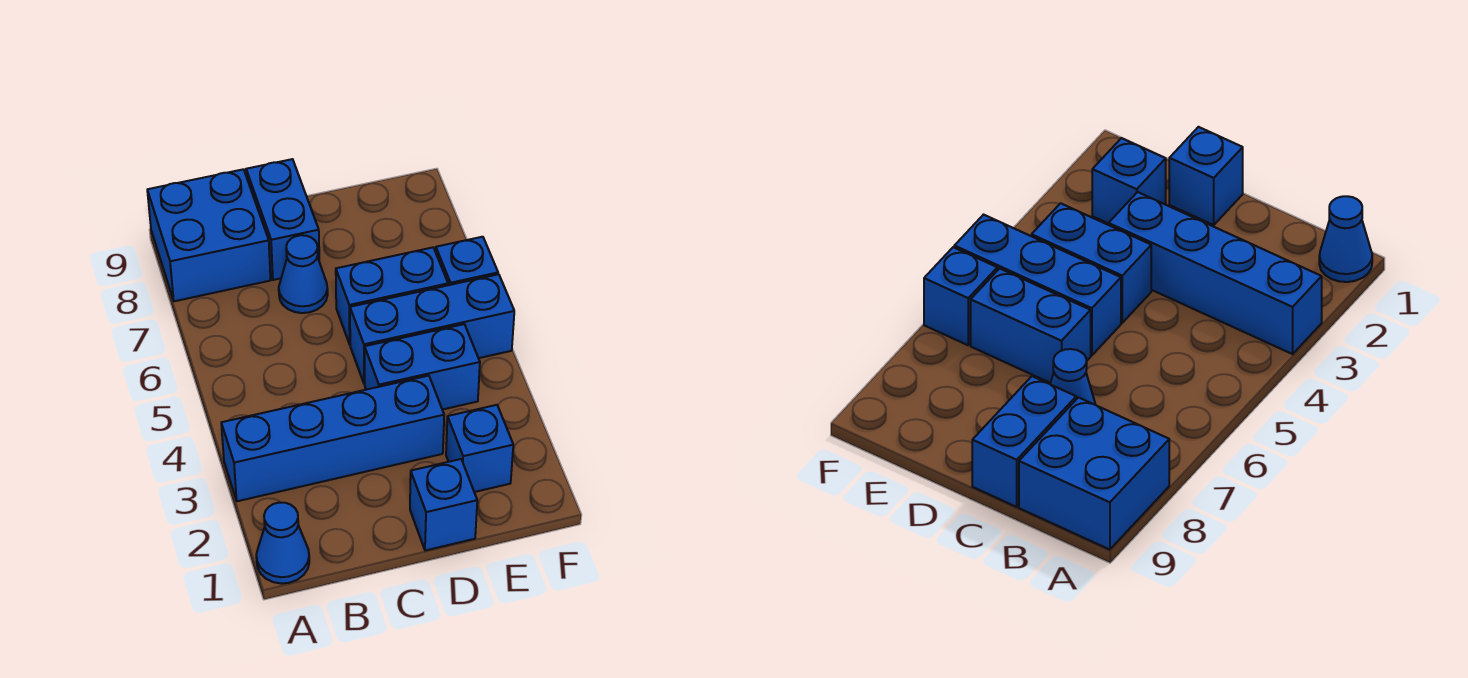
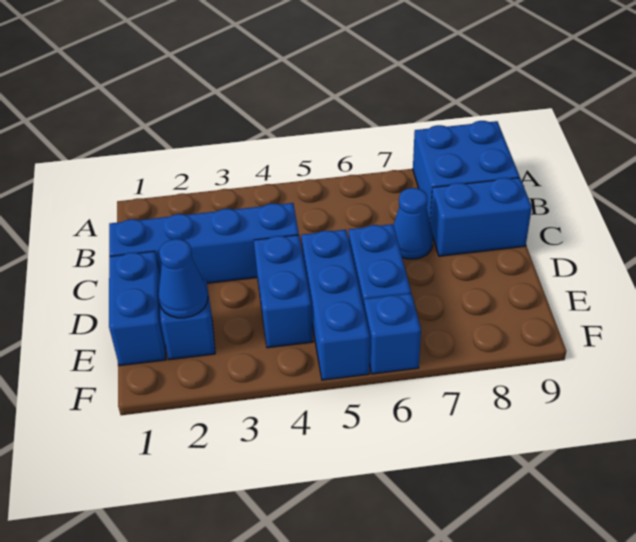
blue 1x1 cone [256,503,309,584] -> blue 1x1 cone moved to [158,239,208,318]
blue 1x4 brick [221,376,444,501] -> blue 1x4 brick turned to [109,203,299,283]
blue 1x1 brick [410,459,477,551] -> blue 1x2 brick [109,251,166,366]

